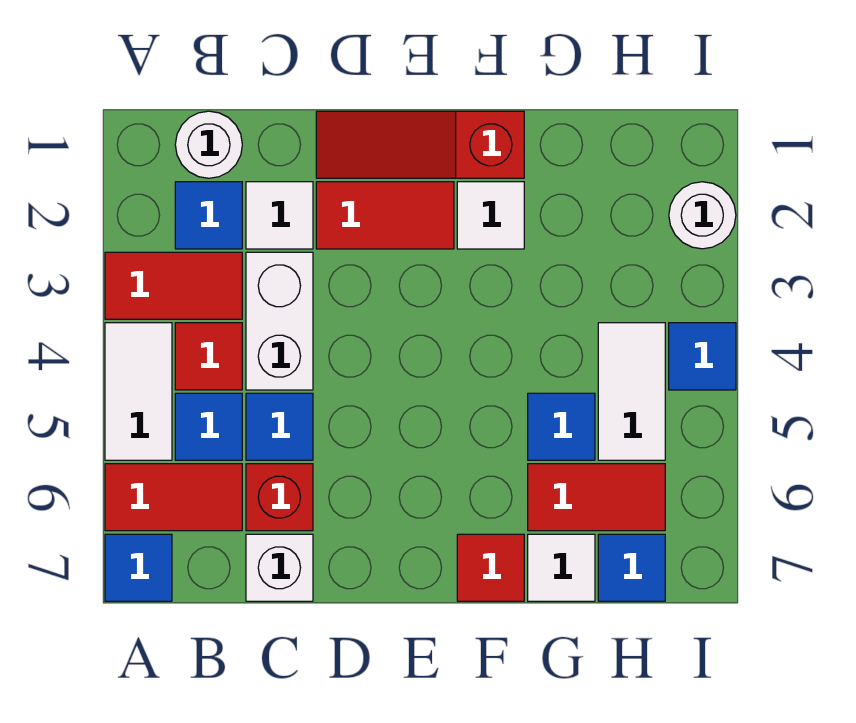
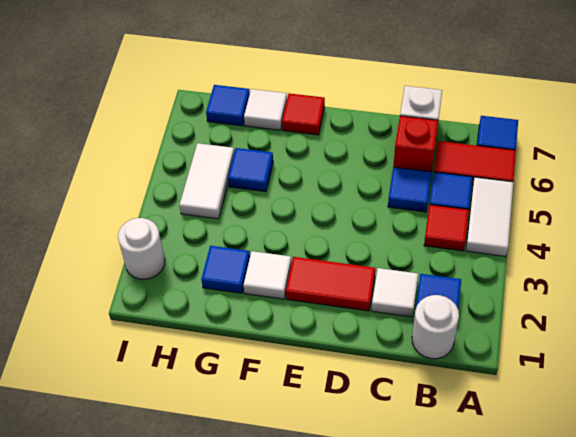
red 1x2 tile [105,252,242,319] -> none
white 1x2 brick [246,252,313,390] -> none
red 1x3 slope [316,111,524,178] -> none
red 1x2 tile [528,464,665,531] -> none
blue 1x1 tile [669,323,736,390] -> blue 1x1 tile moved to [201,246,250,293]

